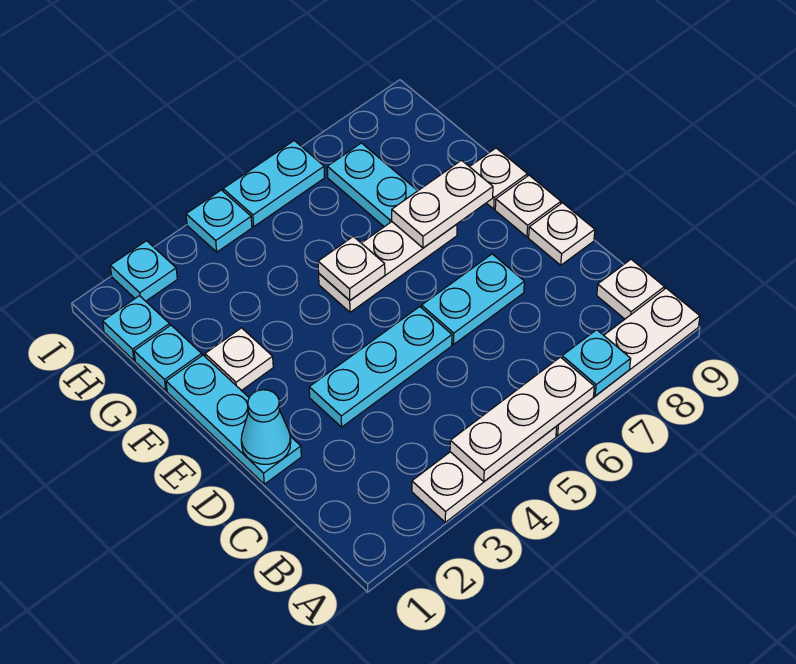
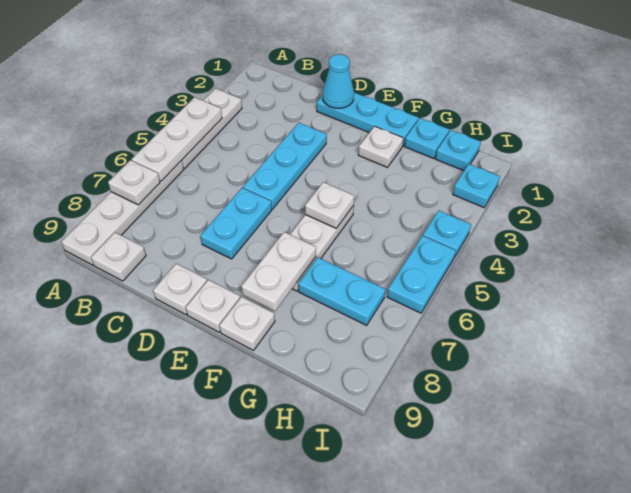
cyan 1x1 plate [562,330,631,396] -> white 1x1 plate [108,160,160,205]

